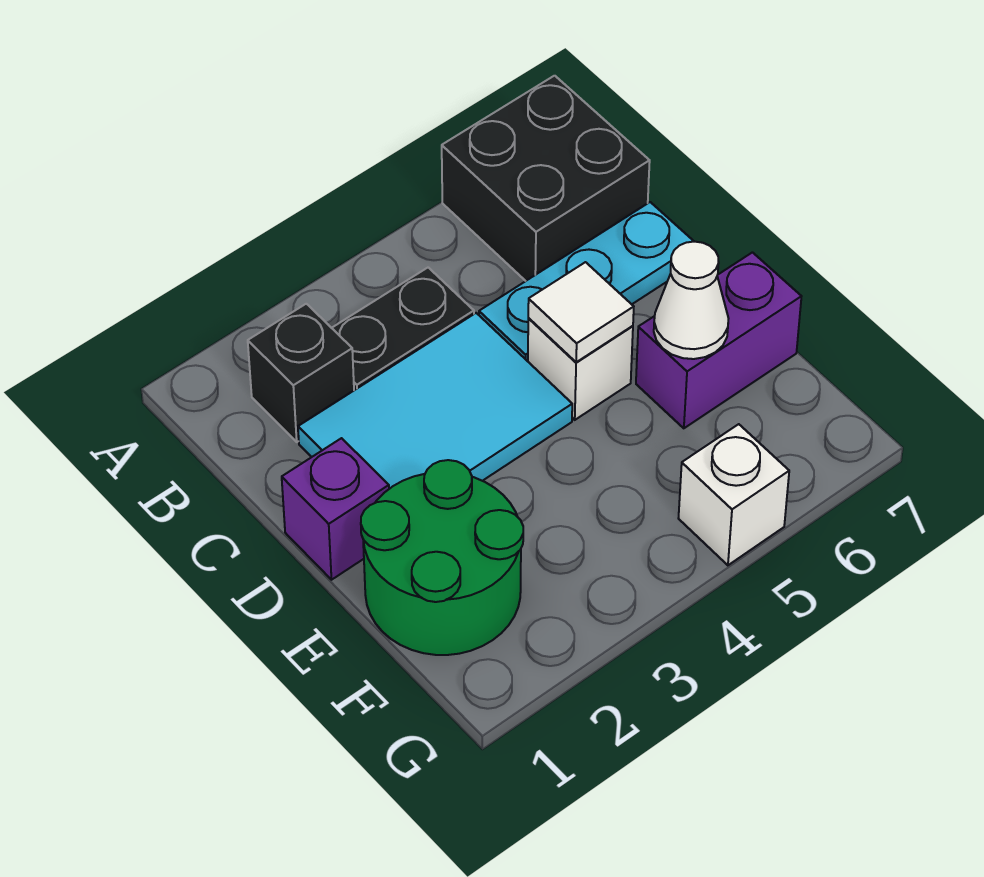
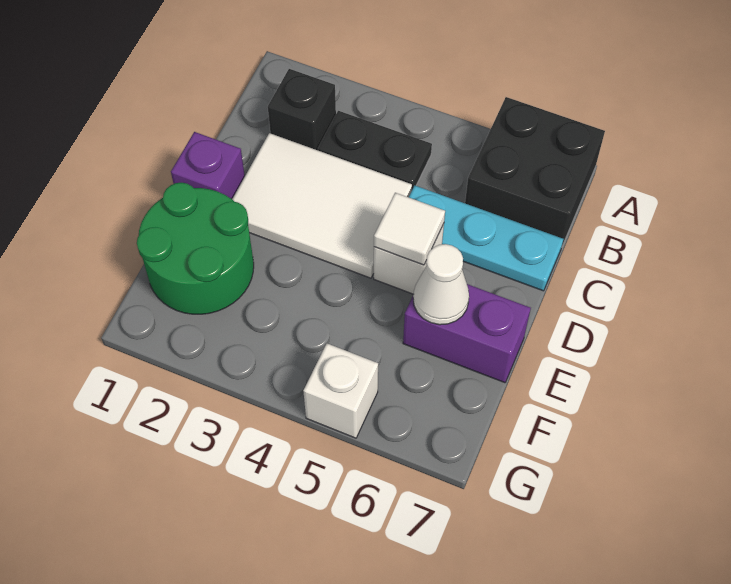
cyan 2x3 tile [298,313,572,489] -> white 2x3 tile [232,133,412,278]

